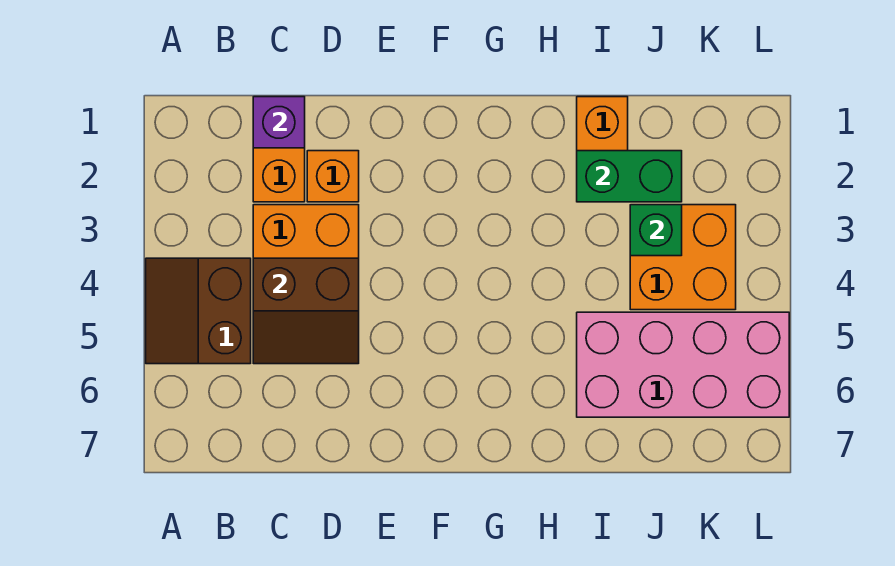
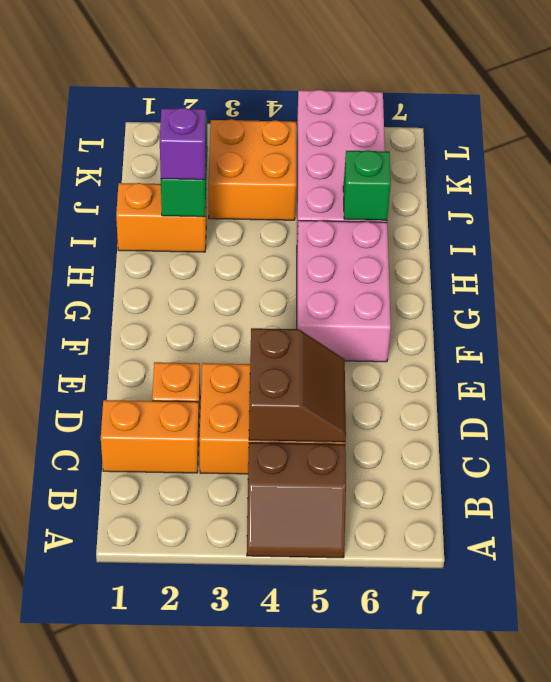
purple 1x1 brick [253,97,305,148] -> purple 1x1 brick moved to [160,108,206,180]
none -> pink 2x3 brick [297,221,391,362]
green 1x1 brick [630,205,682,256] -> green 1x1 brick moved to [343,150,391,220]

